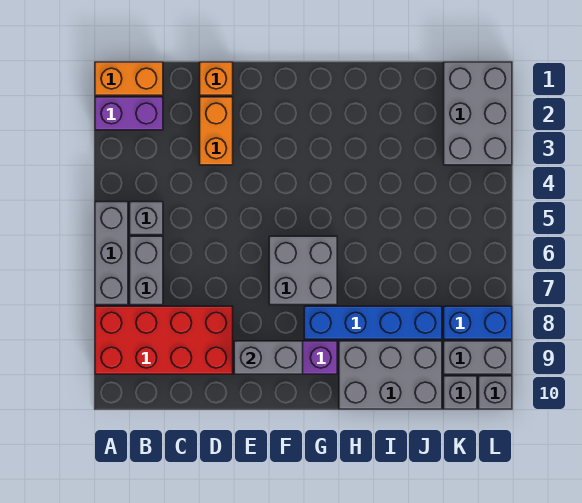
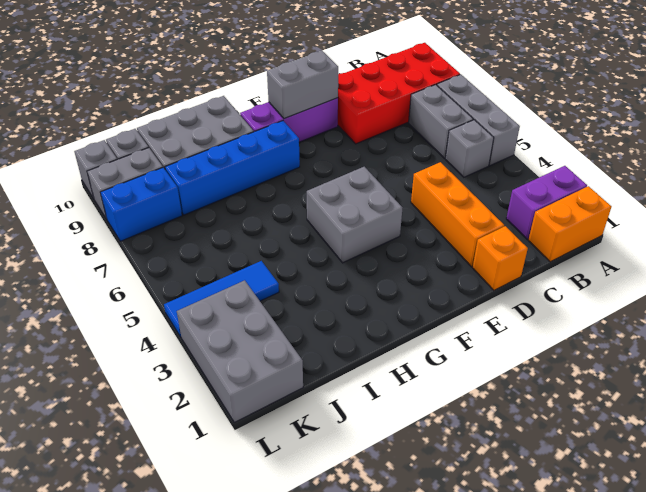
orange 1x2 brick [200,97,233,165] -> orange 1x3 brick [411,162,504,267]
grey 2x2 brick [269,236,337,305] -> grey 2x2 brick moved to [307,167,403,263]
none -> blue 1x3 tile [164,261,279,337]

